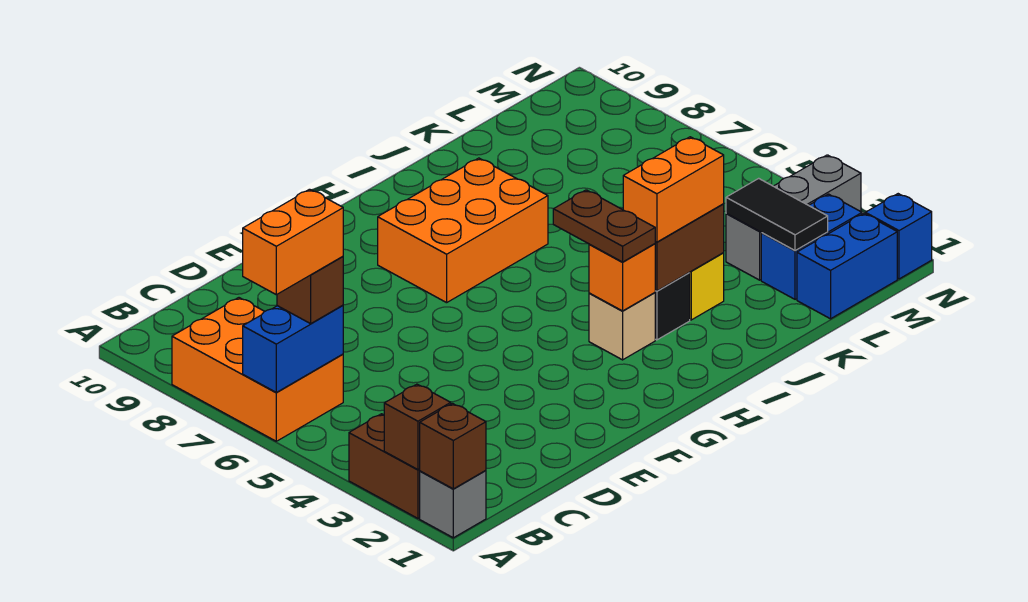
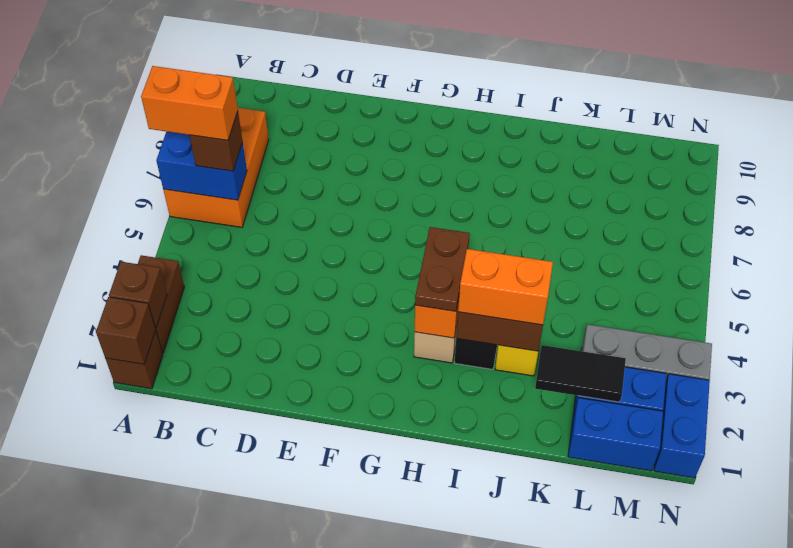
grey 1x1 brick [420,470,486,538] -> brown 1x1 brick [105,331,163,389]
orange 2x3 brick [378,158,548,303] -> none
black 1x2 tile [726,178,828,251] -> black 1x2 tile turned to [535,345,626,402]
blue 1x1 brick [865,194,932,279] -> blue 1x2 brick [654,374,710,478]

